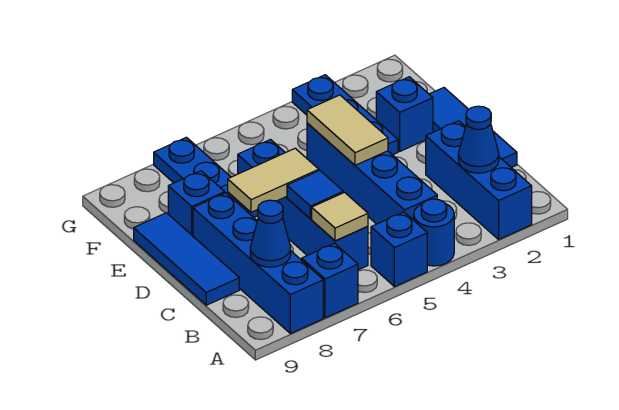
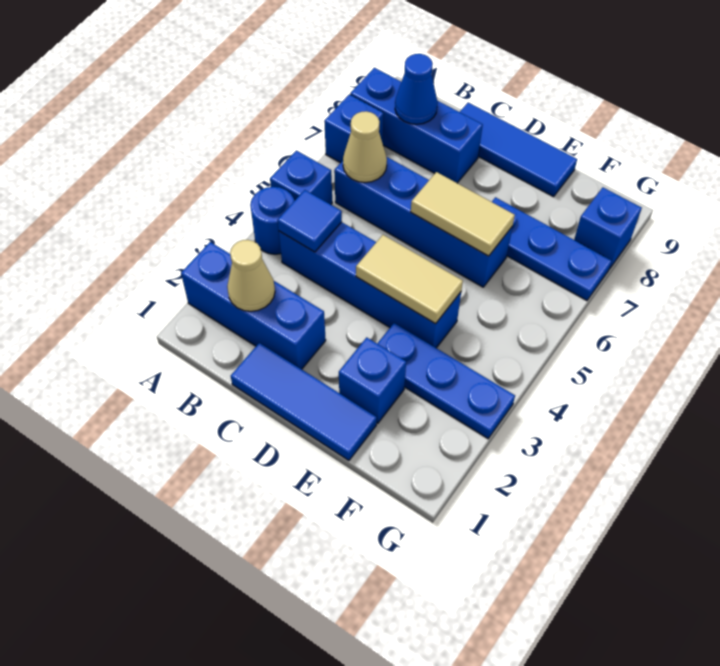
blue 1x4 brick [193,193,323,334] -> blue 1x3 brick [350,68,483,183]
blue 1x1 cone [458,106,499,173] -> tan 1x1 cone [227,240,275,311]
tan 1x1 tile [312,192,368,241] -> tan 1x1 cone [343,111,387,183]
blue 1x1 tile [287,170,343,219] -> blue 1x1 tile moved to [277,190,342,252]
tan 1x2 tile [228,148,319,212] -> tan 1x2 tile turned to [411,172,515,256]
blue 1x1 brick [168,171,225,236] -> blue 1x1 brick moved to [574,188,642,269]

